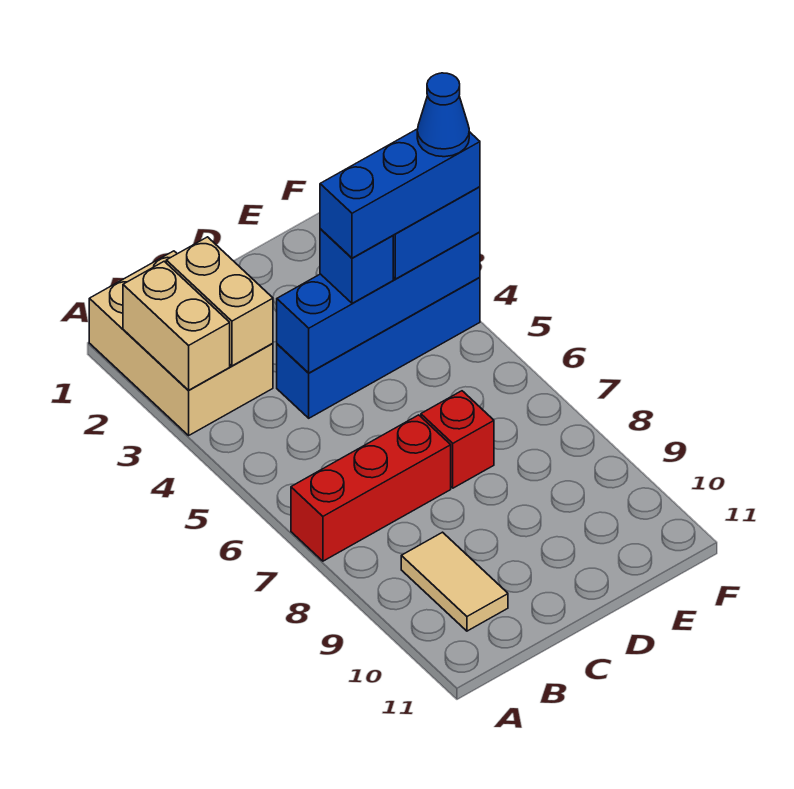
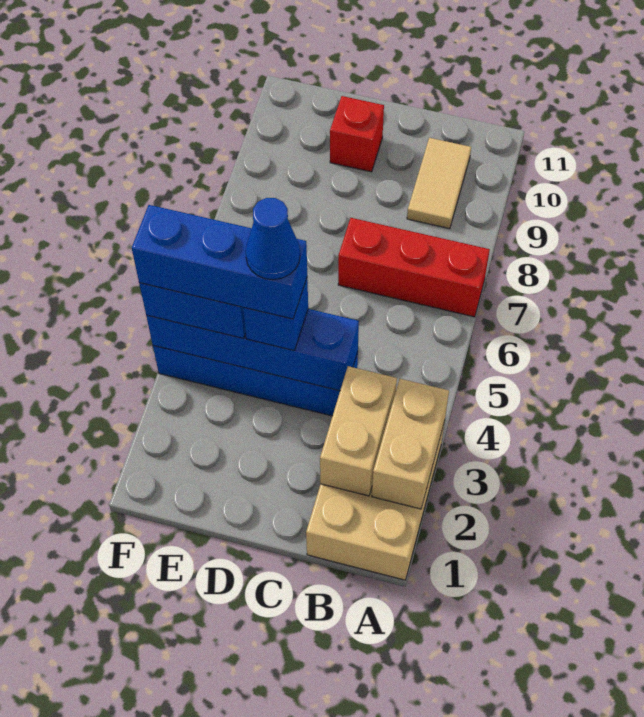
red 1x1 brick [421,391,494,488] -> red 1x1 brick moved to [330,96,384,172]
blue 1x1 cone [417,73,469,157] -> blue 1x1 cone moved to [246,198,300,280]

